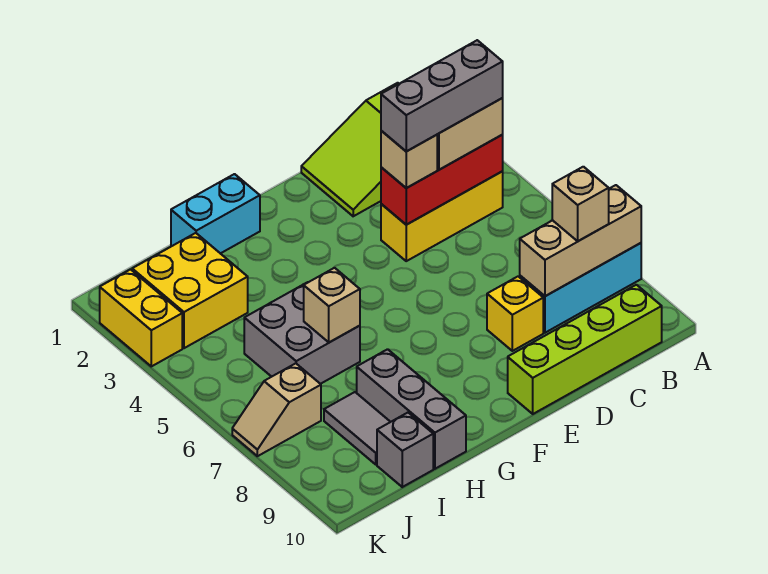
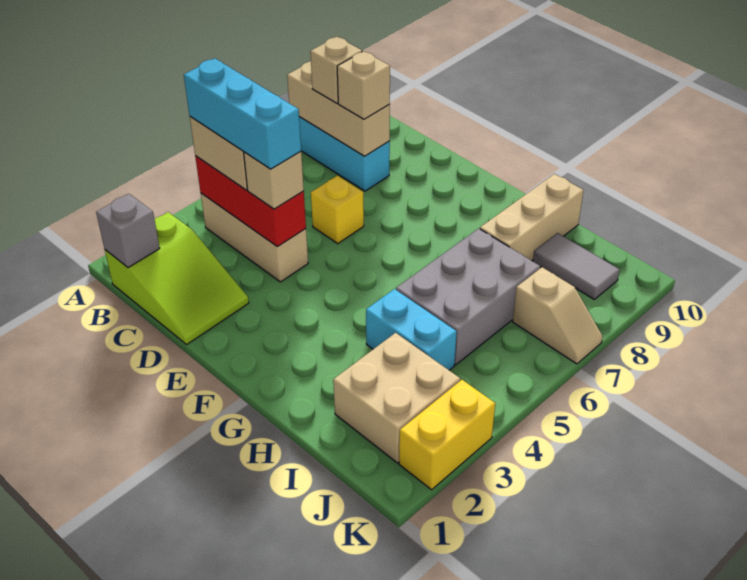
yellow 1x3 brick [381,172,503,261] -> tan 1x3 brick [201,193,308,282]
grey 1x3 brick [381,40,503,151] -> cyan 1x3 brick [184,59,301,169]
lime 1x4 brick [508,285,662,414] -> none
yellow 1x1 brick [487,276,543,351] -> yellow 1x1 brick moved to [311,176,364,243]
cyan 1x2 brick [171,174,260,254] -> cyan 1x2 brick moved to [366,289,457,370]
grey 2x2 brick [244,282,360,384] -> grey 2x3 brick [396,228,540,365]
tan 1x1 brick [304,268,360,342] -> tan 1x1 brick moved to [337,51,390,119]
grey 1x3 brick [357,349,466,469] -> tan 1x3 brick [480,174,584,261]
yellow 2x2 brick [132,233,248,348] -> tan 2x2 brick [333,333,460,463]
grey 1x2 tile [324,392,390,464] -> grey 1x2 tile turned to [533,233,619,299]
grey 1x1 brick [377,413,433,487] -> grey 1x1 brick moved to [96,194,160,268]

